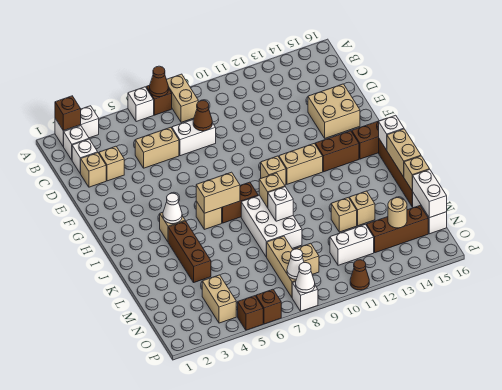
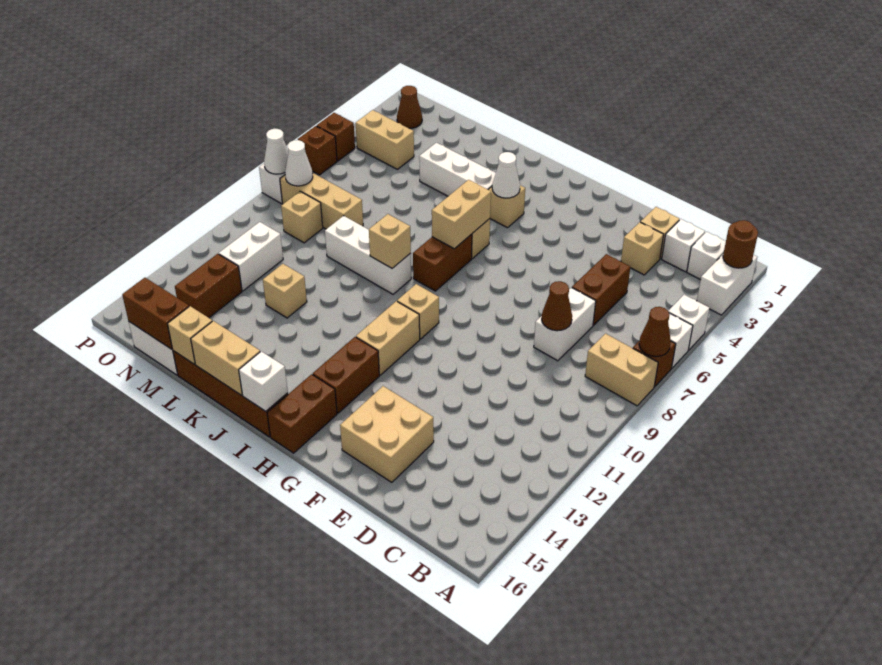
brown 1x1 brick [55,96,81,131] -> brown 1x1 round brick [723,220,758,268]
tan 1x2 brick [135,127,179,168] -> brown 1x2 brick [572,254,630,325]
brown 1x3 brick [168,221,211,282] -> white 1x3 brick [419,143,496,196]
white 2x3 brick [241,195,302,257] -> white 1x3 brick [325,216,411,294]
white 1x1 brick [268,187,293,221] -> white 1x1 brick moved to [669,295,710,350]
tan 1x1 brick [349,191,375,226] -> none
white 1x2 brick [412,169,447,218] -> brown 1x2 brick [122,278,189,349]
brown 1x3 brick [366,206,428,253] -> brown 1x2 brick [175,254,242,318]
tan 1x1 round brick [388,198,407,228] -> none
brown 1x1 cone [350,260,369,290] -> brown 1x1 cone moved to [397,86,422,128]

